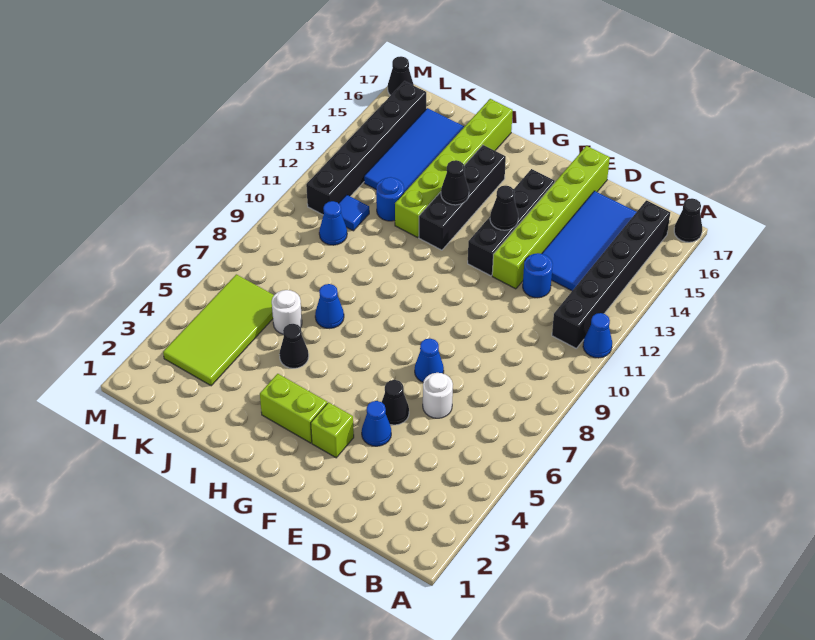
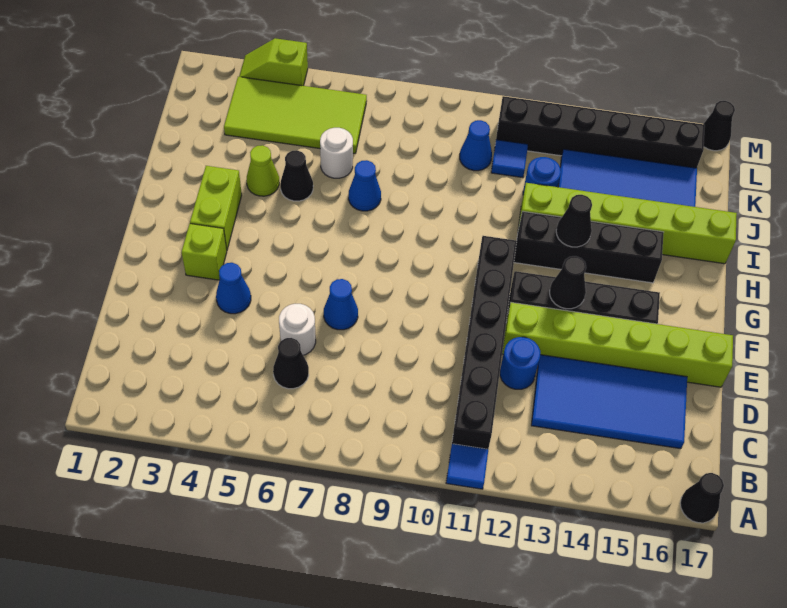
blue 1x1 cone [583,313,612,358] -> blue 1x1 tile [446,444,488,489]
black 1x6 brick [552,200,670,348] -> black 1x6 brick turned to [452,236,517,449]
black 1x1 cone [382,380,409,425] -> black 1x1 cone moved to [273,338,309,389]
none -> lime 1x1 cone [246,145,279,196]
none -> lime 1x2 slope [239,38,308,86]

